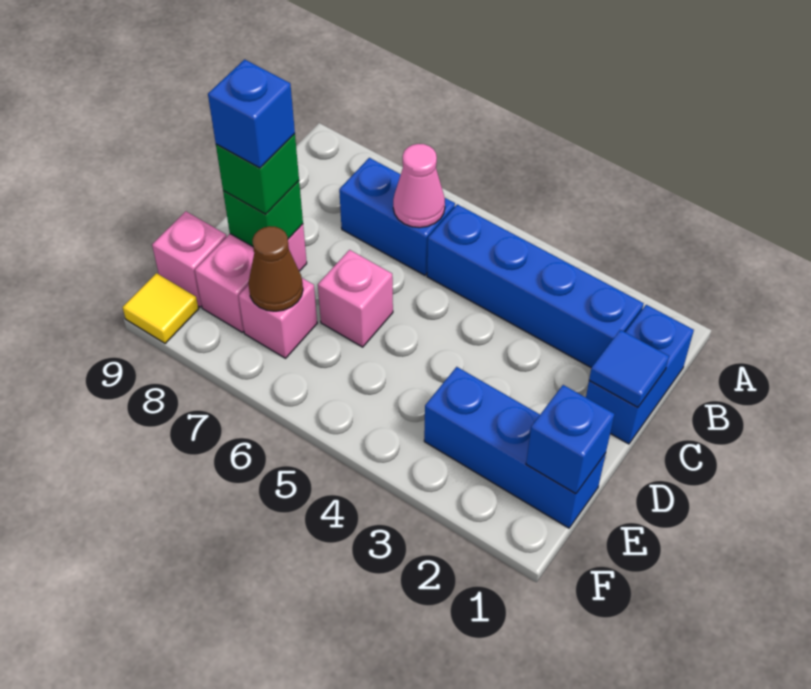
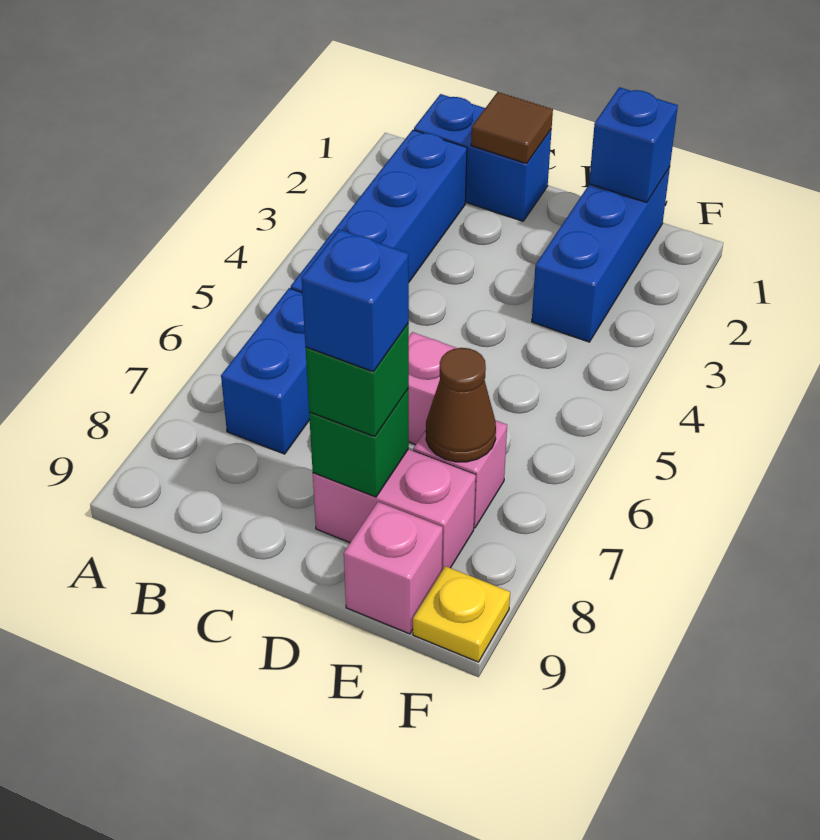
pink 1x1 cone [393,144,445,228] -> none
blue 1x1 tile [589,330,669,407] -> brown 1x1 tile [471,92,553,164]
yellow 1x1 tile [122,273,198,344] -> yellow 1x1 plate [413,566,510,662]

